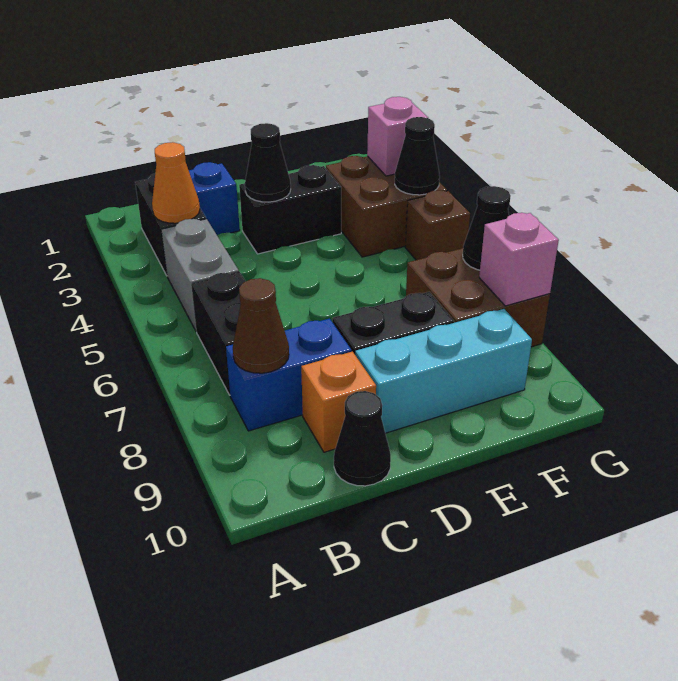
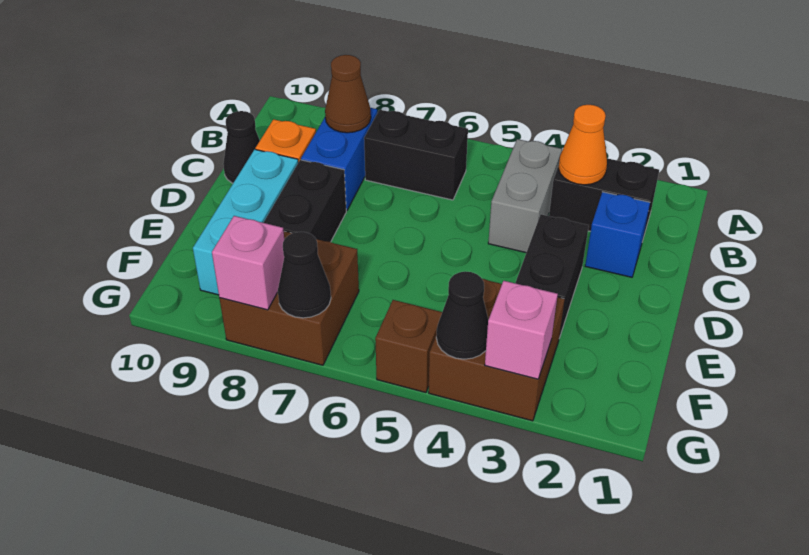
grey 1x2 brick [161,219,239,331] -> grey 1x2 brick turned to [488,139,562,253]
black 1x1 cone [245,123,291,202] -> none

